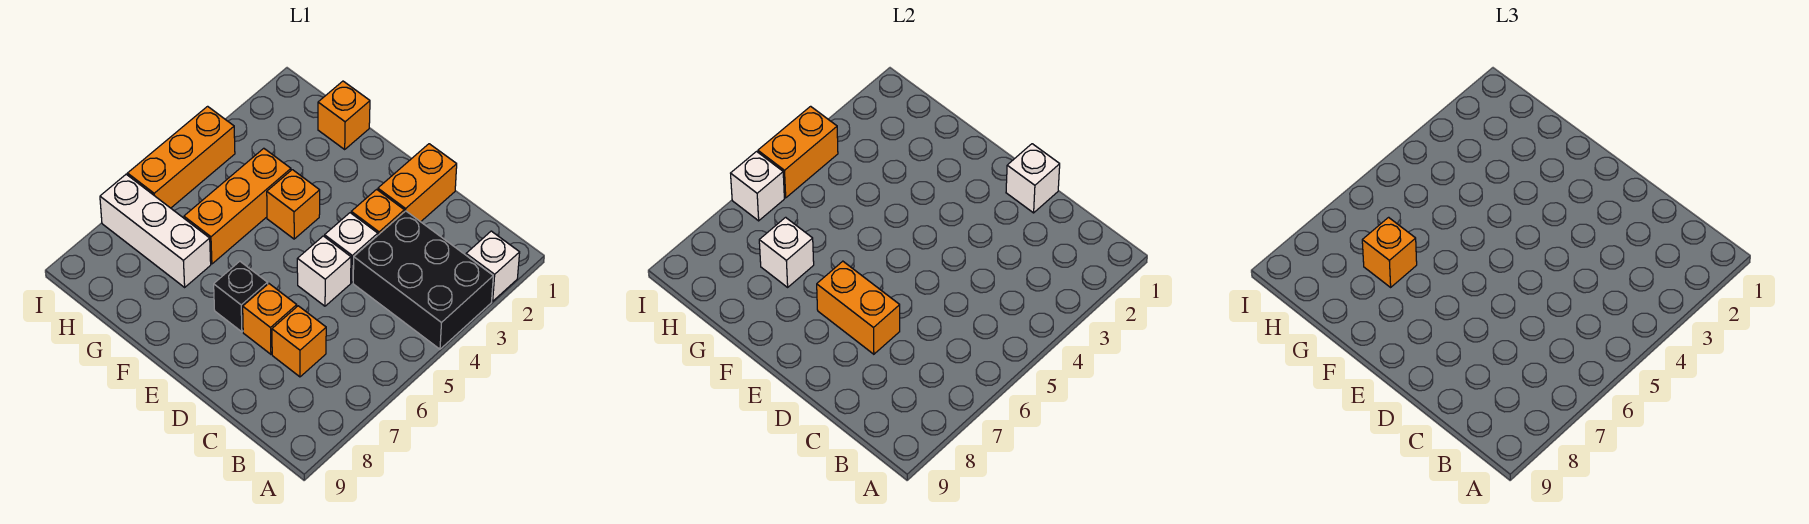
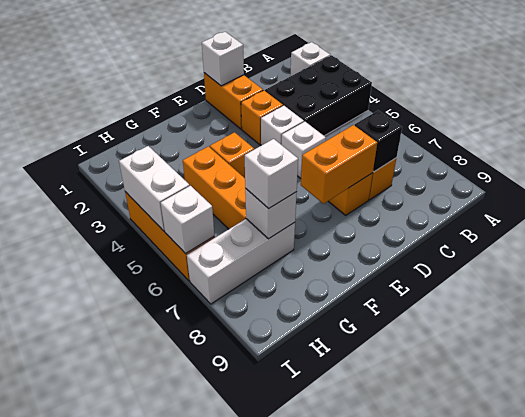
black 1x1 brick [214,261,267,332] -> black 1x1 brick moved to [355,111,402,172]
orange 1x1 brick [318,81,370,149] -> none
orange 1x1 brick [1362,217,1417,287] -> white 1x1 brick [245,139,298,209]
orange 1x2 brick [758,106,838,198] -> white 1x2 brick [119,146,190,231]

